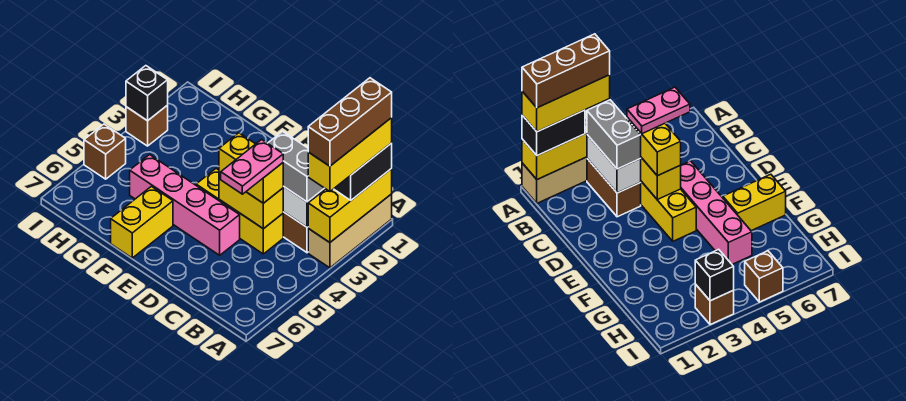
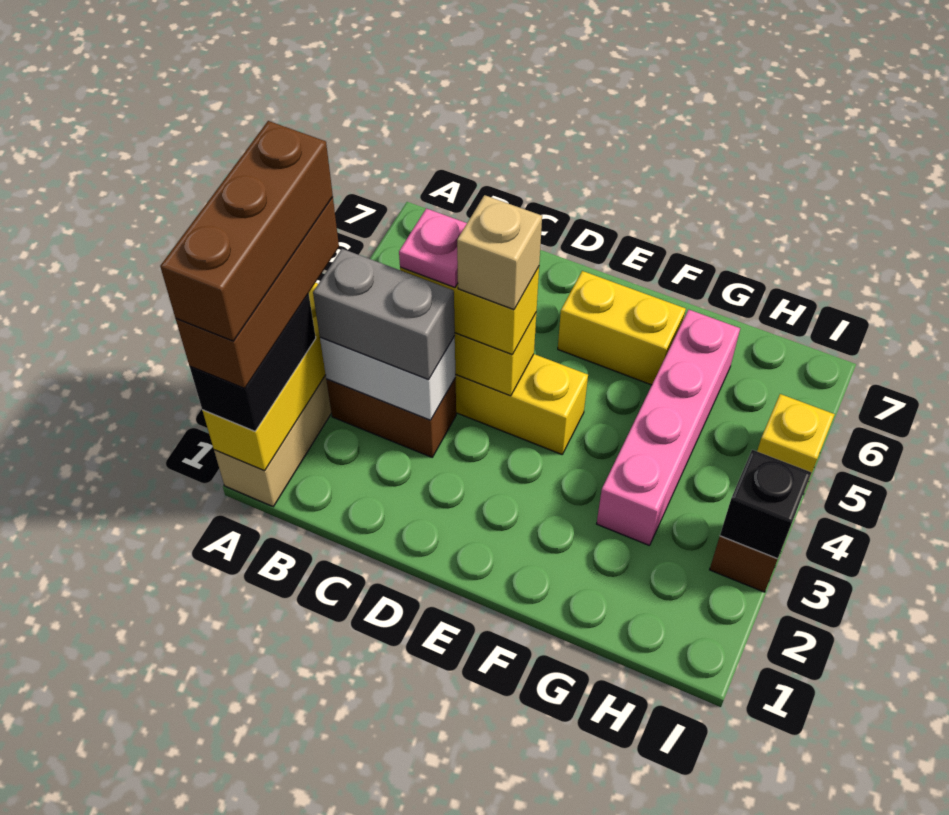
yellow 1x3 brick [308,118,392,191] -> brown 1x3 brick [176,197,339,388]
pink 1x2 plate [221,140,283,194] -> pink 1x1 plate [399,208,467,287]
none -> tan 1x1 brick [457,195,542,310]
pink 1x4 brick [130,155,240,255] -> pink 1x4 brick turned to [597,310,740,546]
yellow 1x2 brick [111,186,173,258] -> yellow 1x2 brick turned to [558,271,686,385]
brown 1x1 brick [84,124,126,179] -> yellow 1x1 brick [757,394,835,494]

